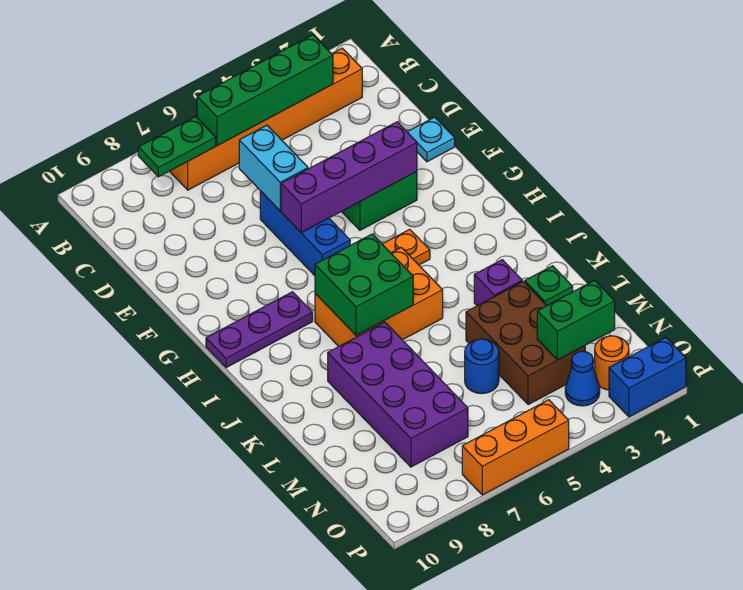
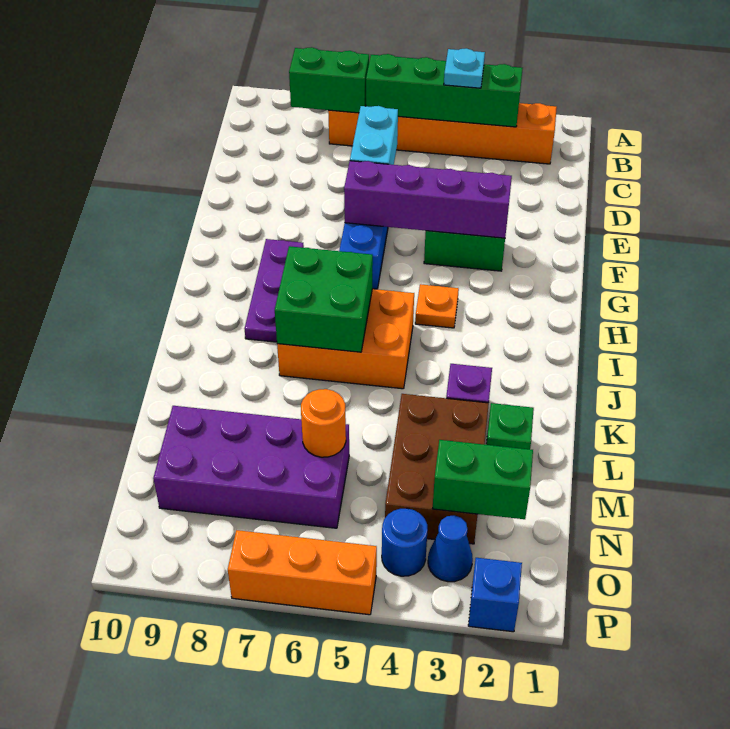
green 1x2 plate [138,117,216,177] -> green 1x2 brick [289,47,369,113]
cyan 1x1 plate [408,117,455,162] -> cyan 1x1 plate moved to [444,48,485,88]
purple 1x3 plate [206,292,313,368] -> purple 1x3 plate turned to [245,239,304,342]
purple 2x4 brick [328,322,468,467] -> purple 2x4 brick turned to [153,406,349,528]
blue 1x1 round brick [465,339,499,394] -> blue 1x1 round brick moved to [382,508,428,576]
orange 1x1 round brick [595,336,629,390] -> orange 1x1 round brick moved to [301,389,346,457]
blue 1x2 brick [609,337,686,417] -> blue 1x1 brick [468,558,522,632]

